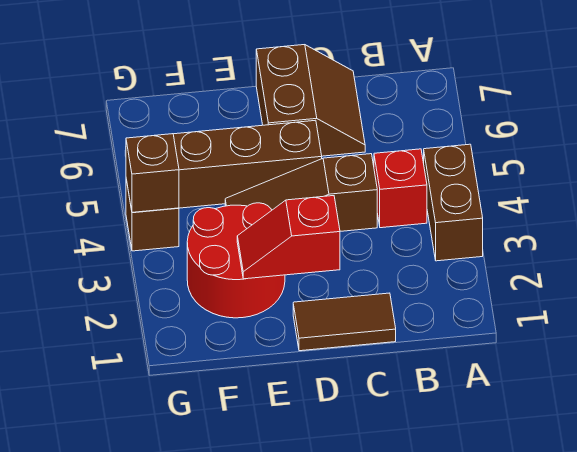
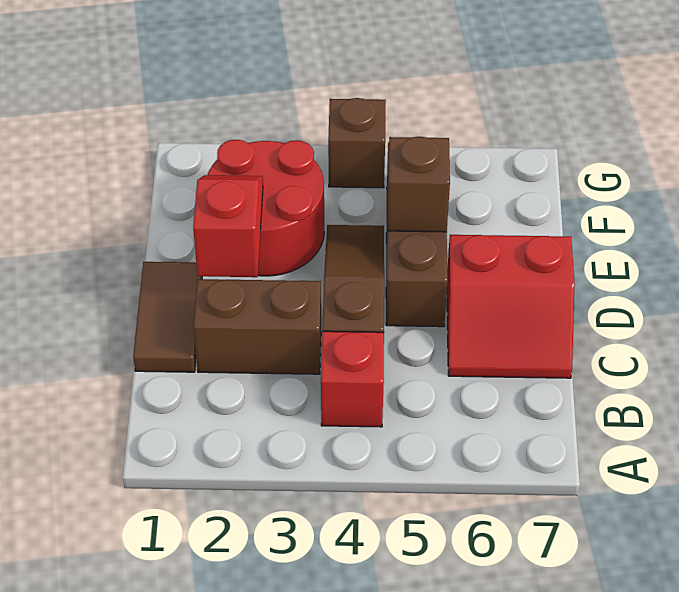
brown 1x2 brick [424,144,483,261] -> brown 1x2 brick moved to [193,279,321,374]
brown 2x2 slope [256,45,365,156] -> red 2x2 slope [447,235,575,378]
brown 1x1 brick [126,134,179,212] -> brown 1x1 brick moved to [388,137,450,232]

